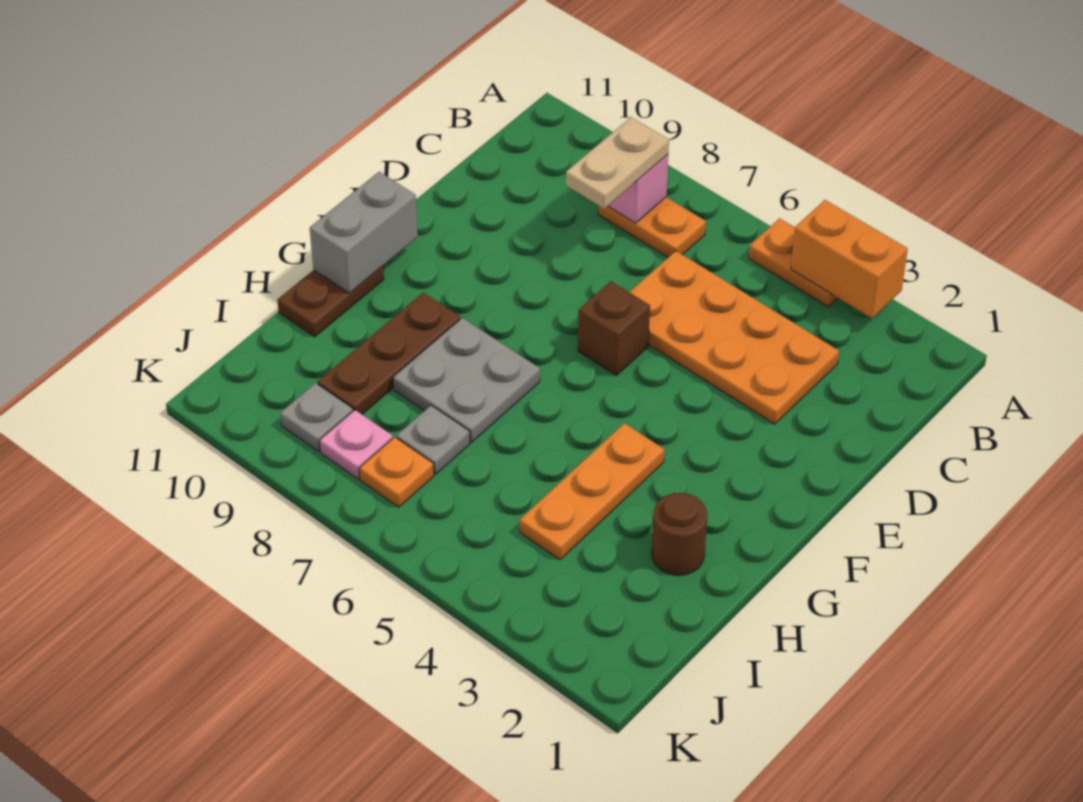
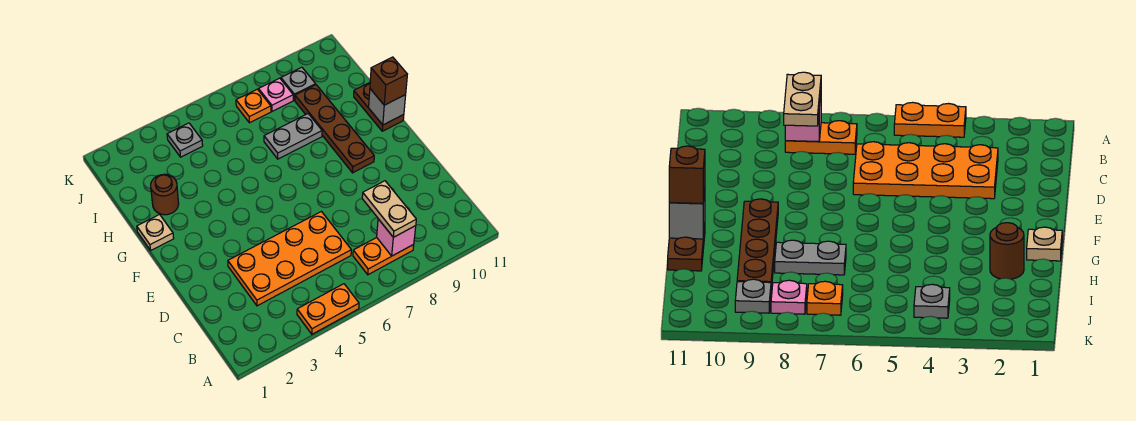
orange 1x2 brick [791,200,908,318] -> none
brown 1x1 brick [578,281,650,375] -> brown 1x1 brick moved to [370,57,407,105]
grey 1x2 brick [310,172,418,293] -> grey 1x1 brick [369,89,406,125]
none -> tan 1x1 plate [137,214,174,250]
orange 1x3 plate [520,423,664,560] -> none
grey 2x2 plate [393,318,540,442] -> grey 1x2 plate [264,114,322,159]
brown 1x3 plate [317,292,460,414] -> brown 1x4 plate [295,85,374,173]
grey 1x1 plate [397,405,470,475] -> grey 1x1 plate moved to [167,123,203,157]

